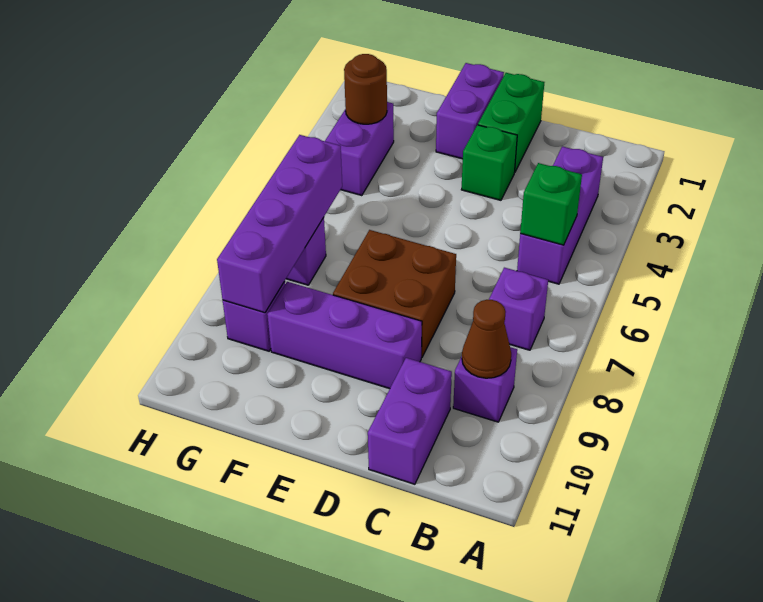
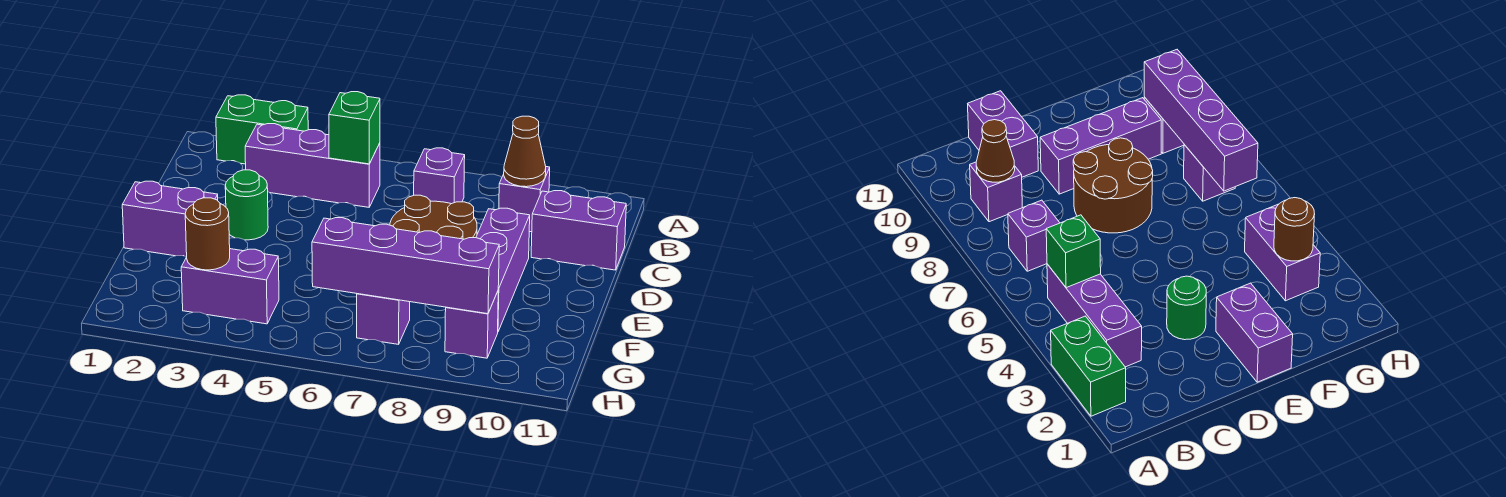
green 1x2 brick [478,73,544,172] -> green 1x2 brick moved to [216,95,308,164]
green 1x1 brick [461,125,517,200] -> green 1x1 round brick [225,170,268,240]
brown 2x2 brick [333,230,456,358] -> brown 2x2 round brick [390,195,477,239]

